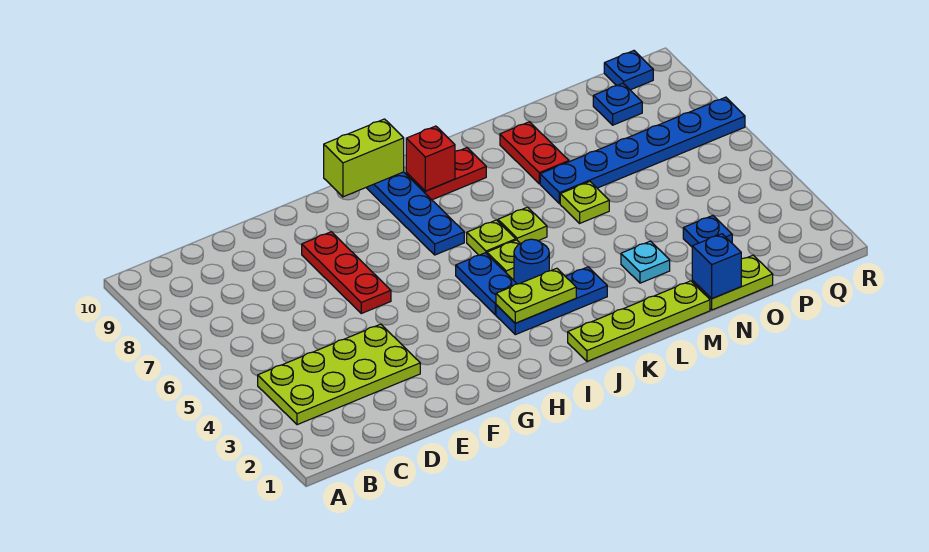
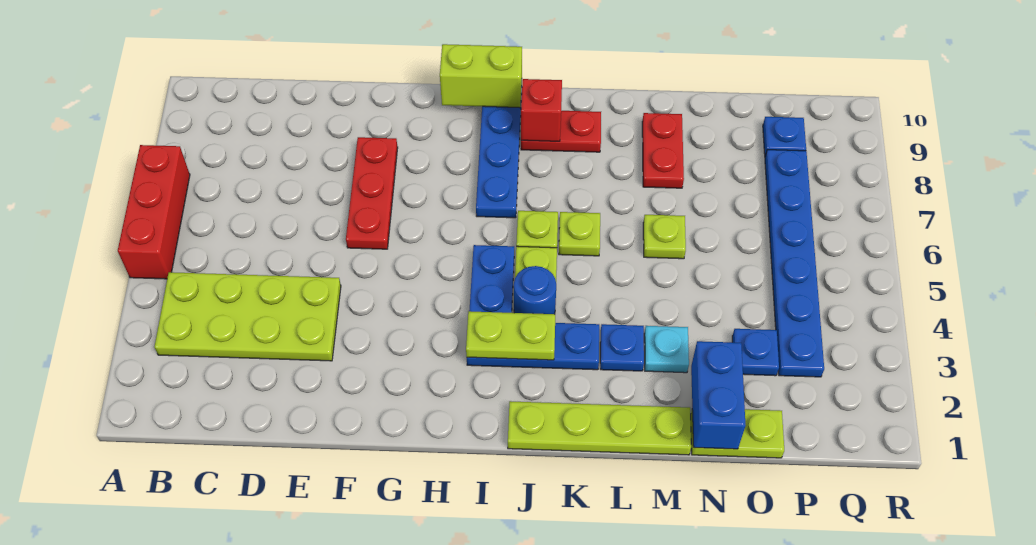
none -> red 1x3 brick [118,145,190,279]
blue 1x6 plate [540,97,745,204] -> blue 1x6 plate turned to [765,150,824,377]
blue 1x1 brick [692,234,741,299] -> blue 1x2 brick [691,341,745,449]
blue 1x1 plate [604,51,653,90] -> blue 1x1 plate moved to [600,324,644,371]

